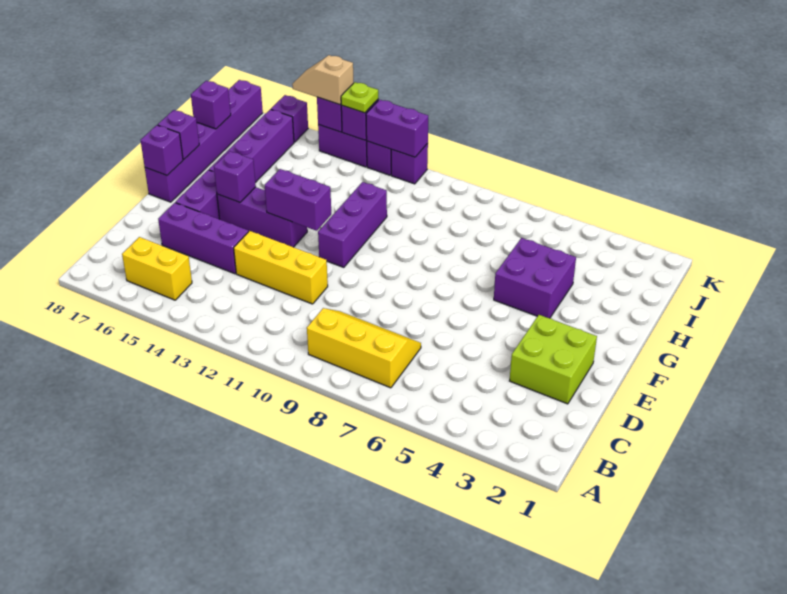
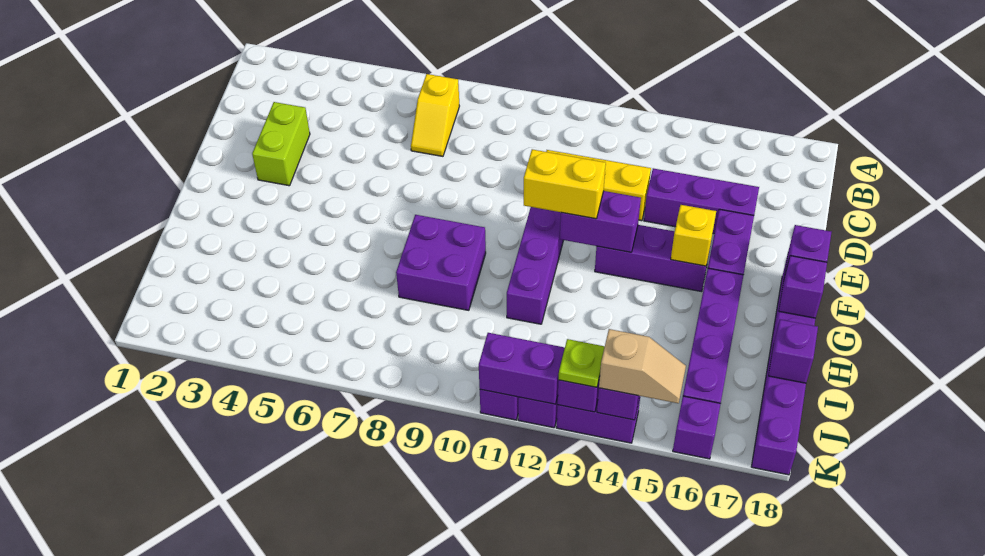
yellow 2x3 slope [307,308,421,388] -> yellow 1x2 slope [411,74,459,156]
yellow 1x2 brick [122,237,192,300] -> yellow 1x2 brick moved to [524,149,606,219]
lime 2x2 brick [510,315,597,404] -> lime 1x2 brick [252,102,310,186]
purple 1x1 brick [214,151,256,202] -> yellow 1x1 brick [671,205,716,266]
purple 2x2 brick [494,238,576,318] -> purple 2x2 brick moved to [396,215,486,310]

